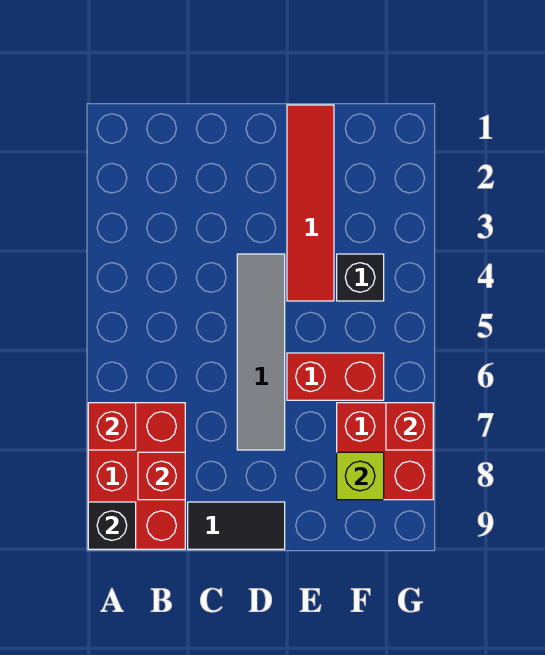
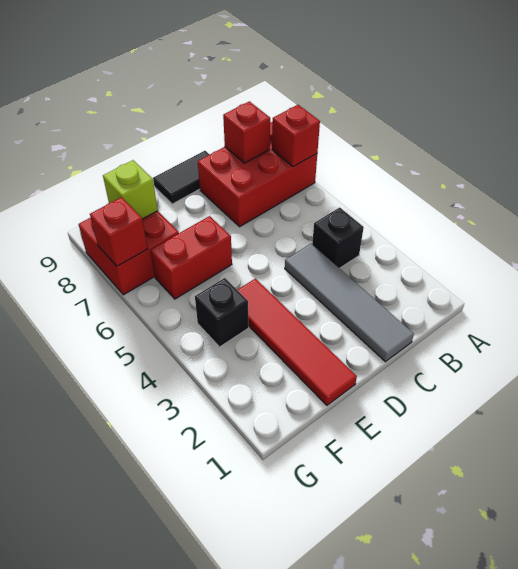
red 2x3 brick [88,403,185,549] -> red 2x3 brick turned to [198,122,317,227]
black 1x1 brick [88,502,136,549] -> black 1x1 brick moved to [312,207,364,268]
grey 1x4 tile [237,254,285,450] -> grey 1x4 tile moved to [285,244,414,362]

